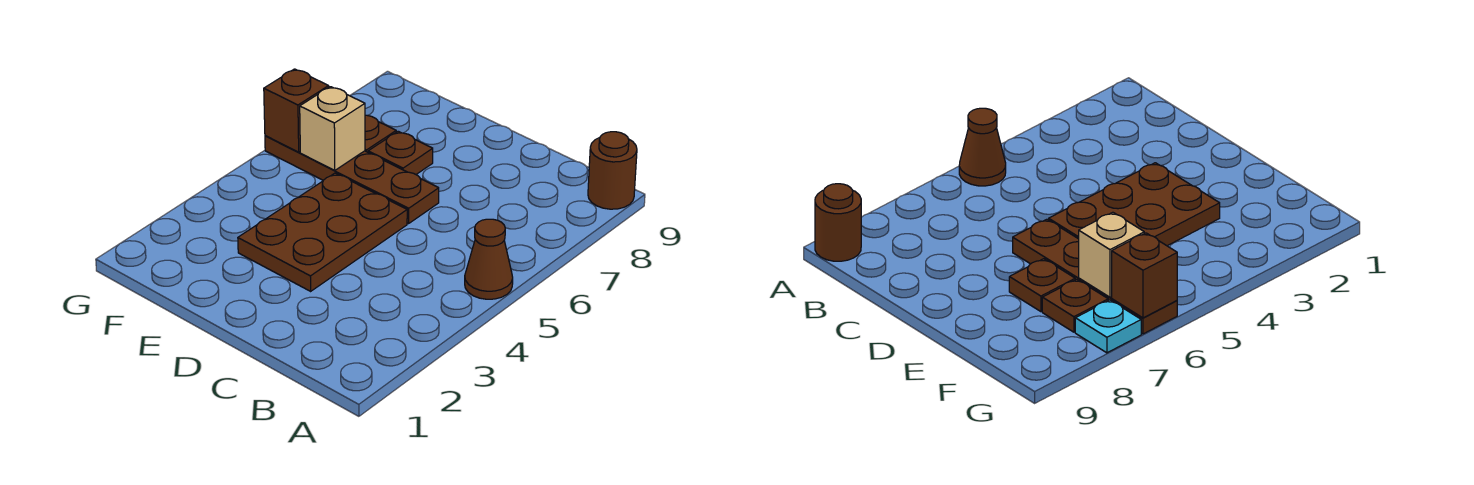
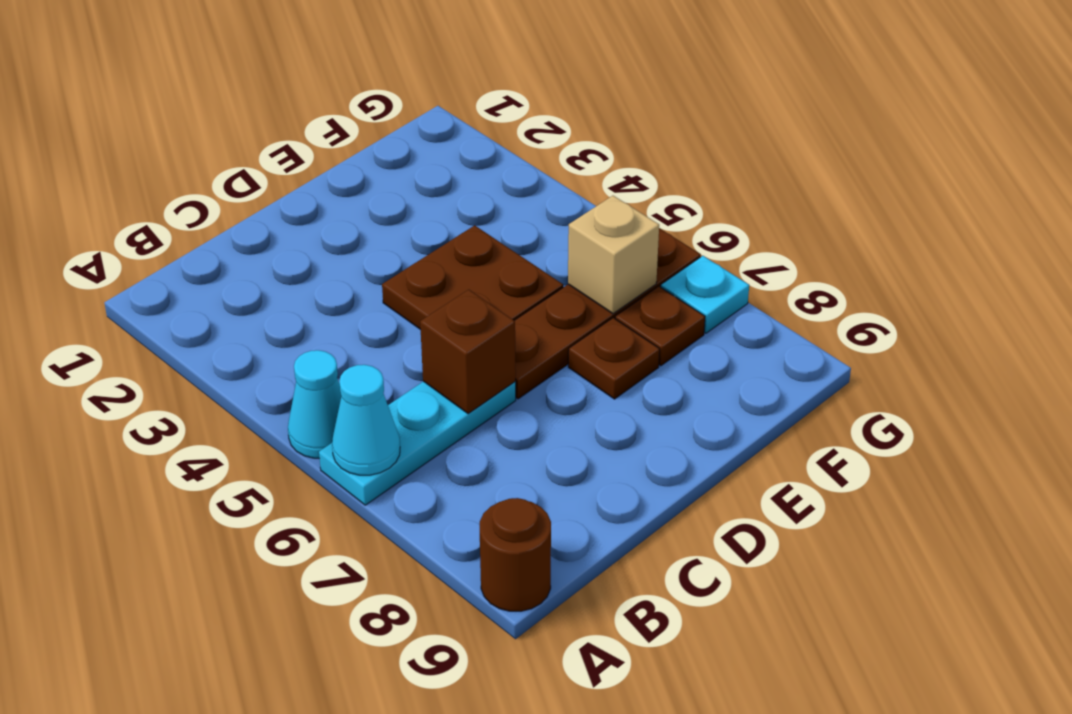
brown 1x1 cone [465,219,513,299] -> cyan 1x1 cone [288,350,341,458]
none -> cyan 1x3 plate [319,381,516,505]
none -> cyan 1x1 cone [332,365,400,475]
brown 2x3 plate [238,173,407,291] -> brown 2x2 plate [382,225,563,330]
brown 1x1 brick [264,69,329,152] -> brown 1x1 brick moved to [420,290,516,414]

